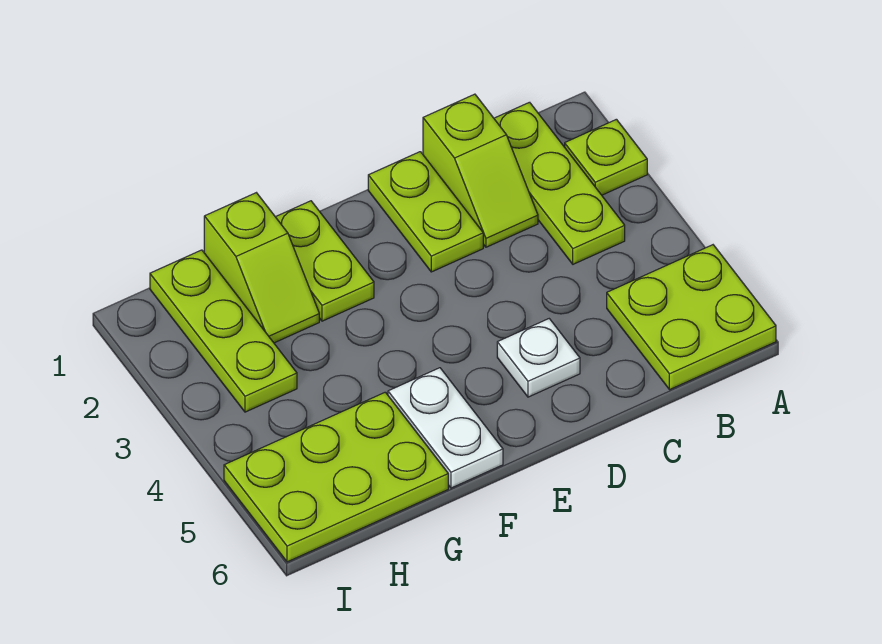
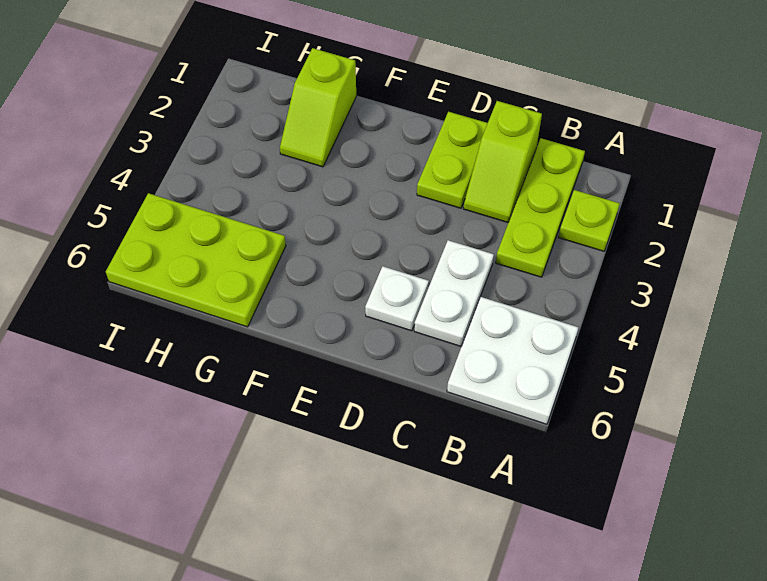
lime 2x2 plate [607,245,776,390] -> white 2x2 plate [447,297,578,424]
lime 1x2 plate [276,201,374,321] -> none
white 1x2 plate [388,368,503,488] -> white 1x2 plate moved to [414,240,494,346]
lime 1x3 plate [150,250,297,412] -> none

